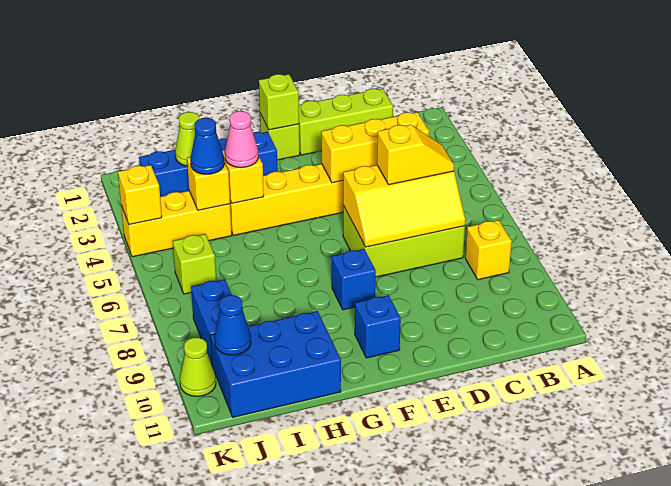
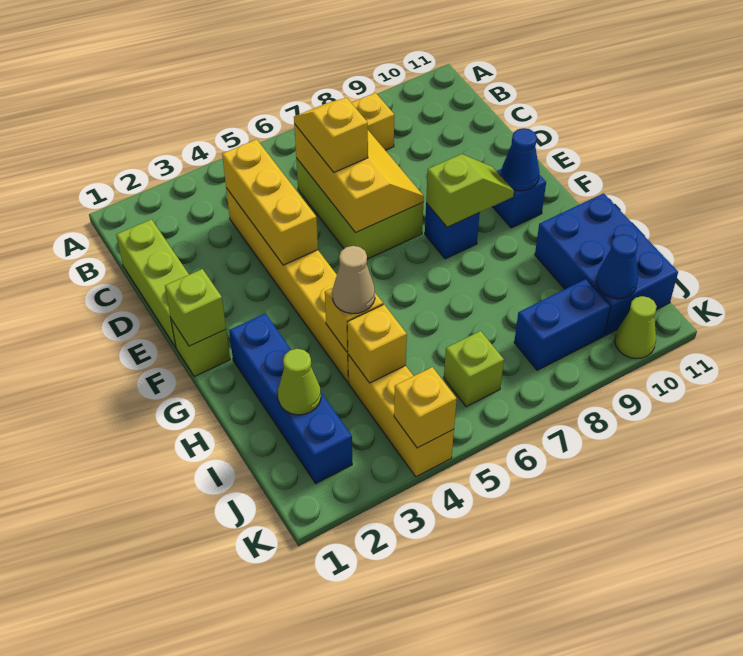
none -> lime 1x2 slope [426,154,514,227]
pink 1x1 cone [225,111,259,168] -> tan 1x1 cone [332,246,375,314]
blue 1x1 cone [190,118,225,174] -> blue 1x1 cone moved to [501,128,540,191]

